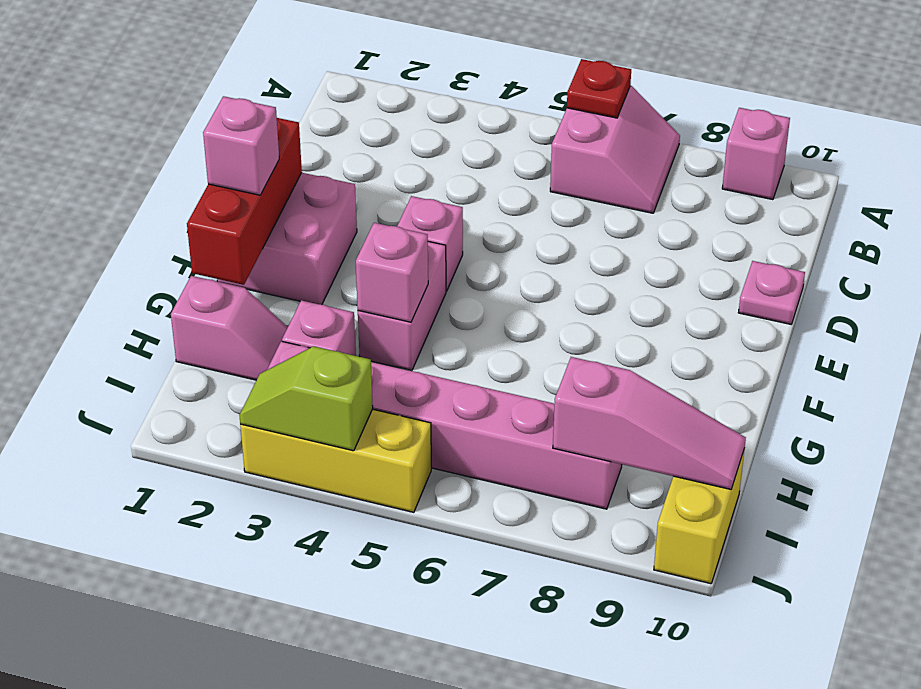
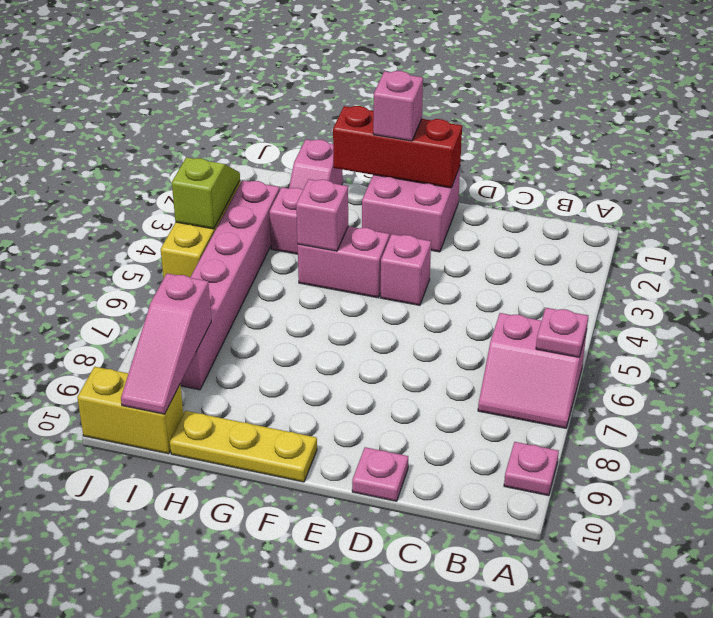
red 1x1 plate [567,59,631,118] -> pink 1x1 plate [536,308,588,357]
pink 1x1 brick [722,108,790,200] -> pink 1x1 plate [504,442,559,496]
none -> yellow 1x3 plate [170,411,317,482]

